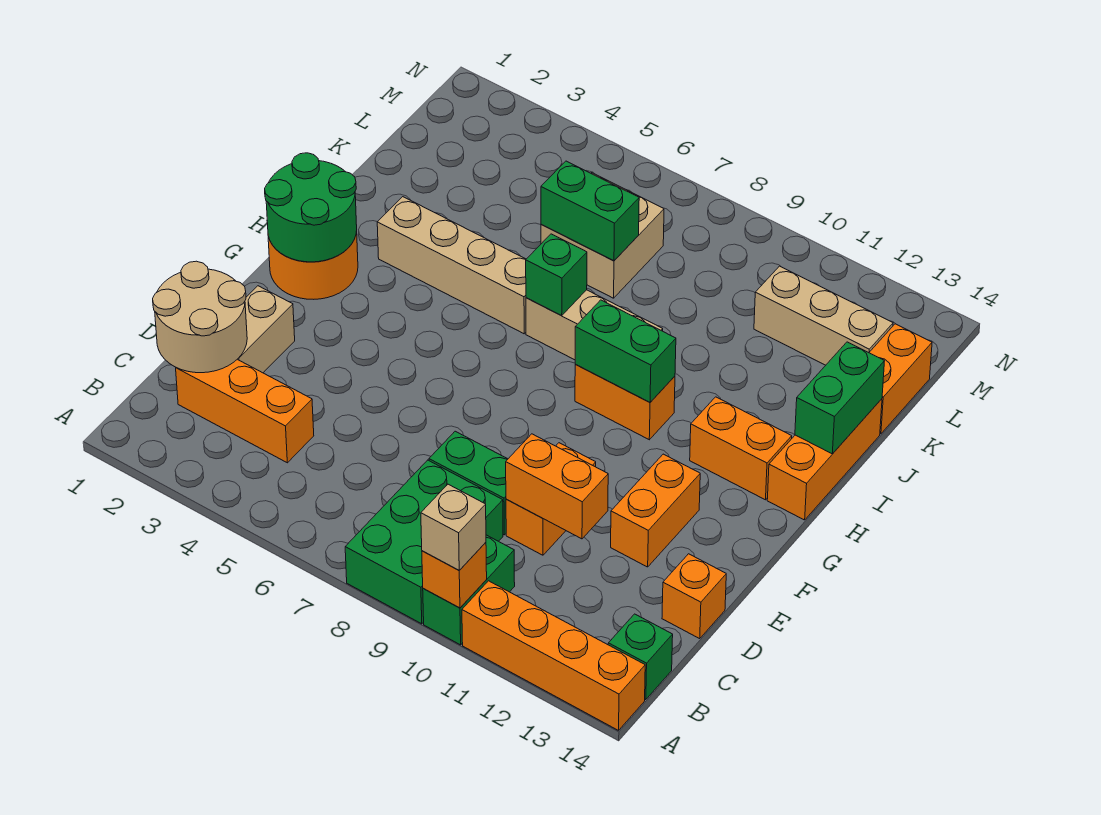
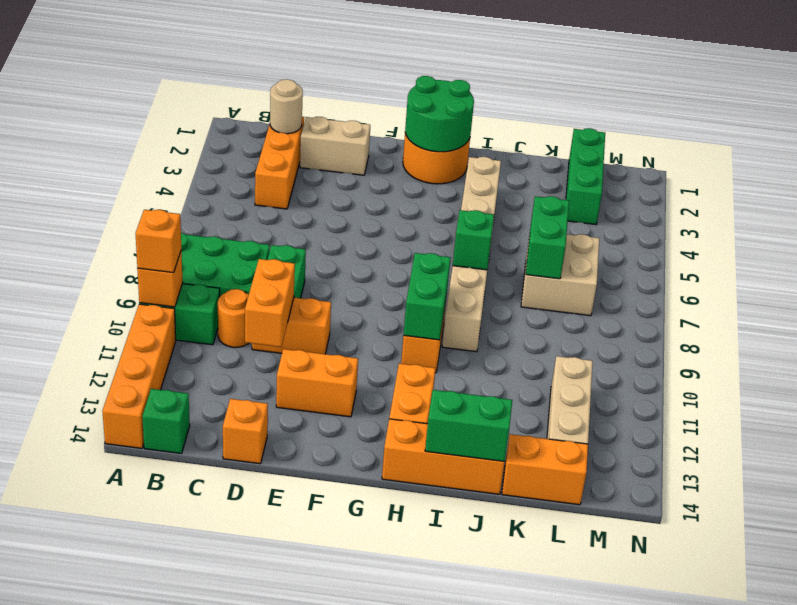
tan 1x1 brick [421,484,486,570] -> orange 1x1 brick [136,210,181,273]
tan 2x2 round brick [153,261,247,373] -> tan 1x1 round brick [270,79,303,134]
none -> orange 1x1 round brick [218,289,249,347]
none -> green 1x3 brick [566,128,605,224]

